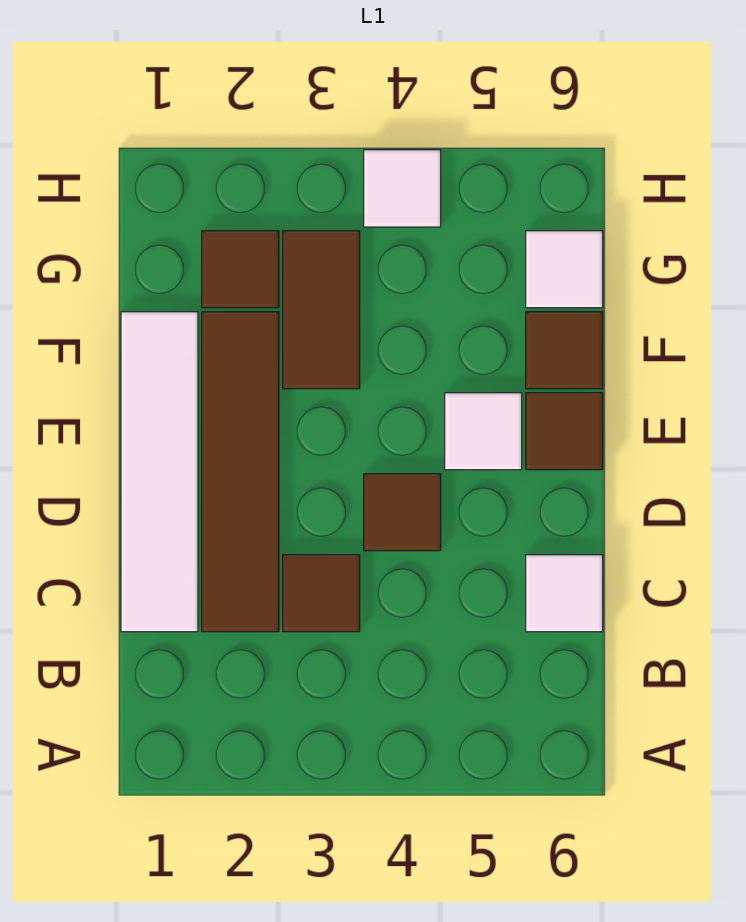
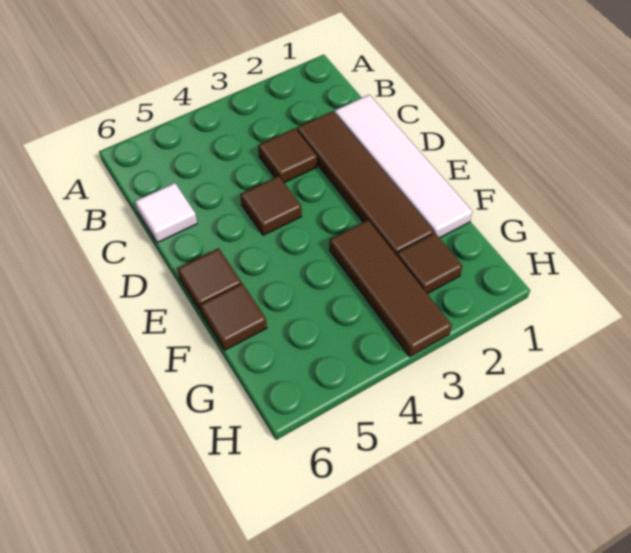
white 1x1 tile [445,393,522,470] -> none
brown 1x2 tile [283,231,360,389] -> brown 1x3 tile [329,220,452,357]
white 1x1 tile [526,231,603,308] -> none
white 1x1 tile [364,150,441,227] -> none

